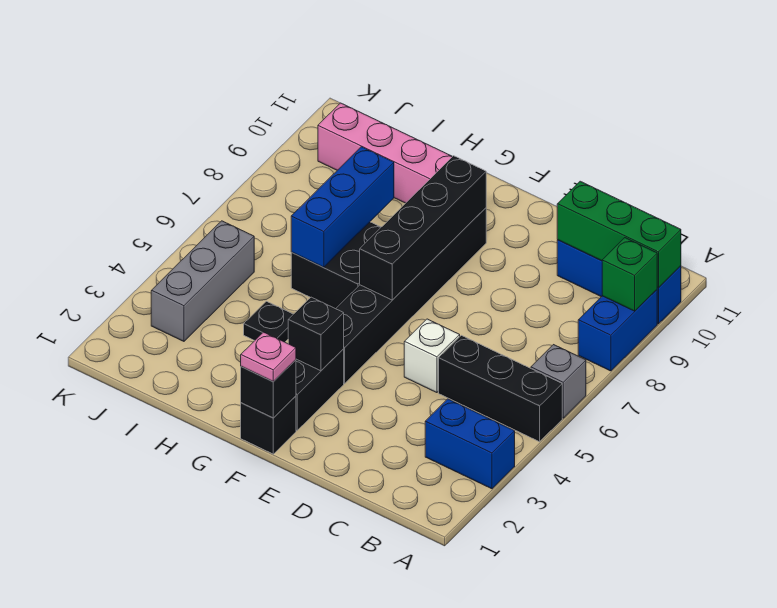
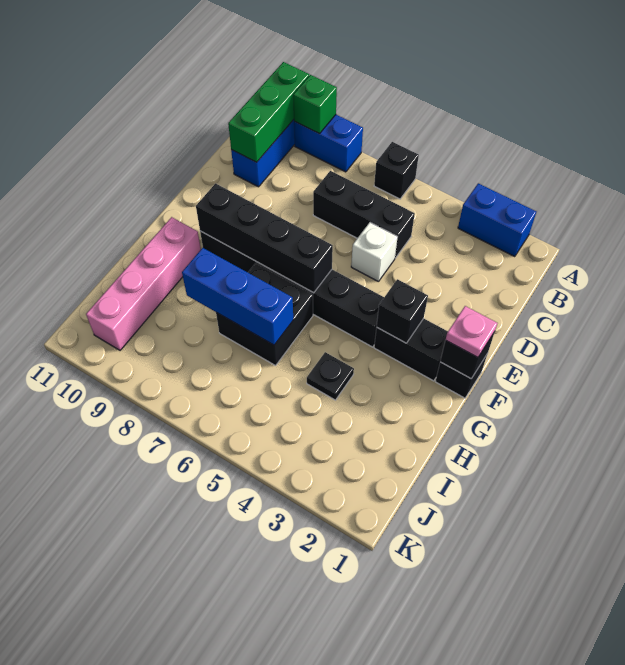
blue 1x2 brick [425,399,515,489] -> blue 1x2 brick turned to [458,183,536,257]
black 1x3 brick [439,335,562,442] -> black 1x3 brick turned to [313,171,415,258]
grey 1x1 brick [531,345,586,418] -> black 1x1 brick [374,142,419,199]
grey 1x3 brick [151,221,254,341] -> none

